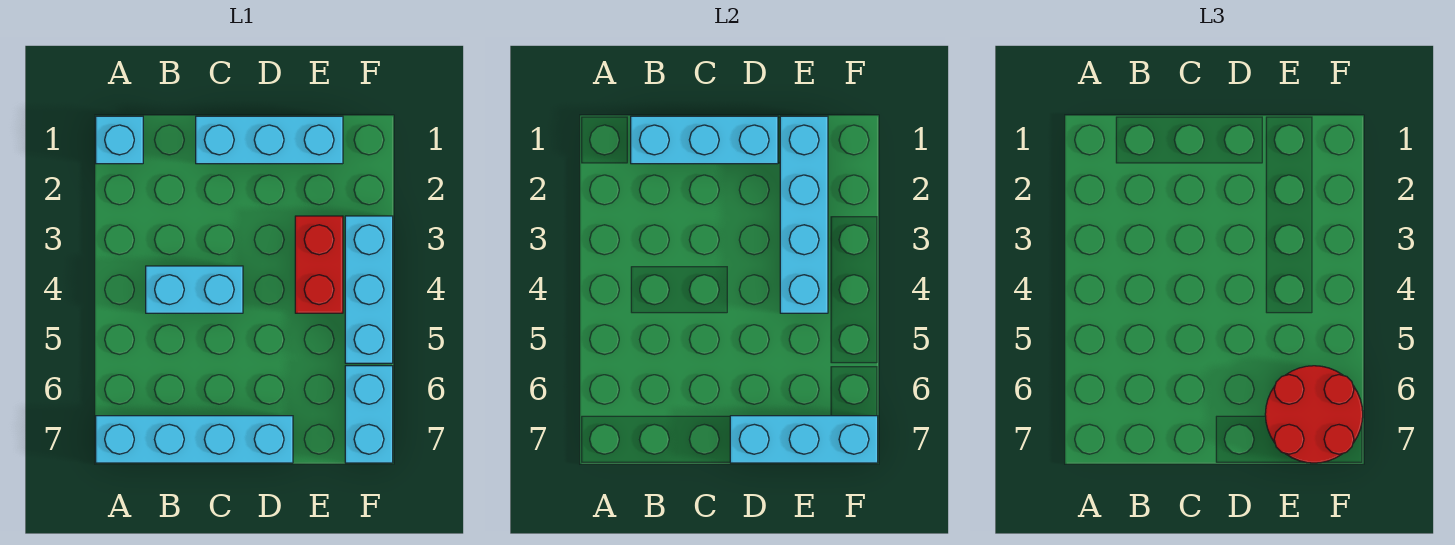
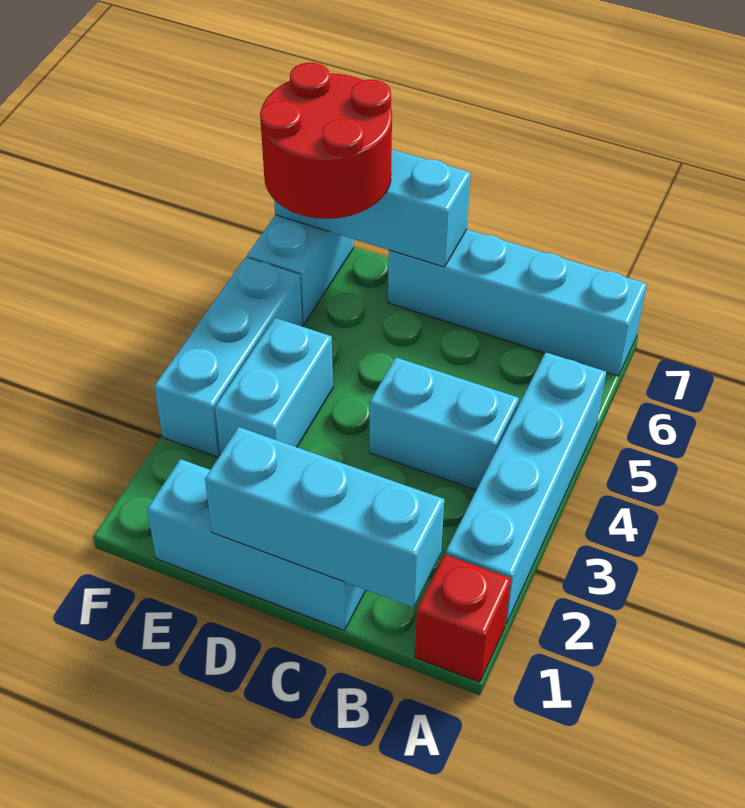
cyan 1x1 brick [96,116,143,164] -> red 1x1 brick [415,554,511,682]
cyan 1x4 brick [780,116,828,313] -> cyan 1x4 brick moved to [446,352,606,624]
red 1x2 brick [295,216,343,313] -> cyan 1x2 brick [215,318,333,454]

